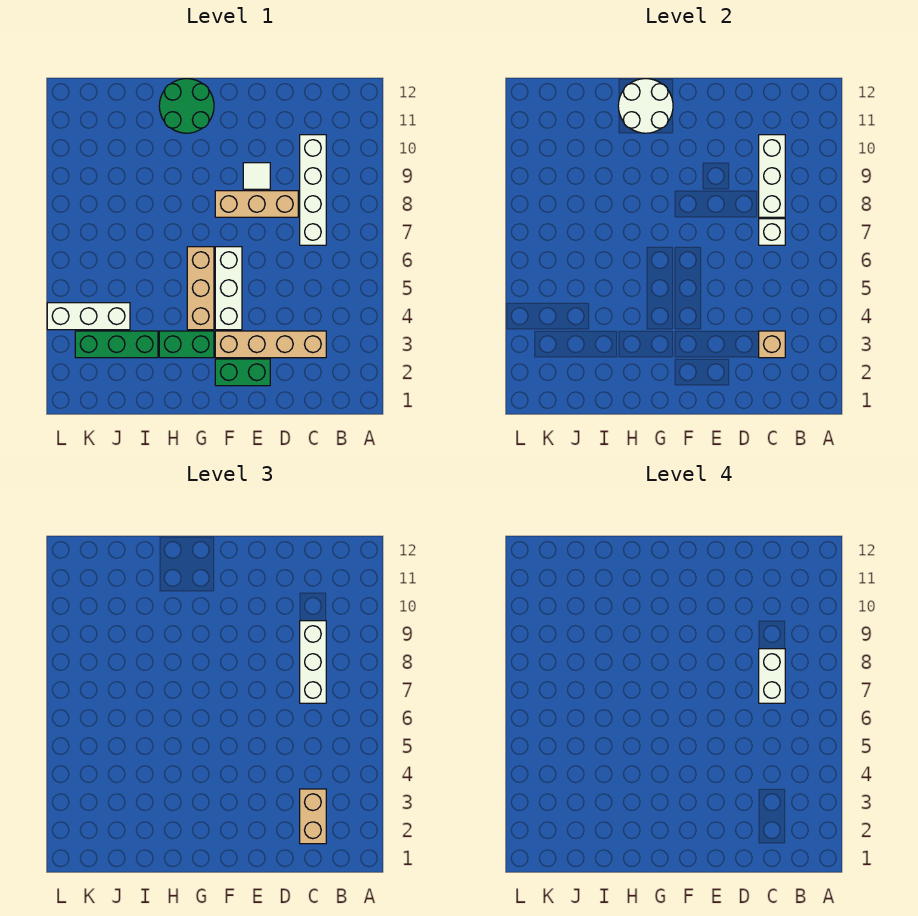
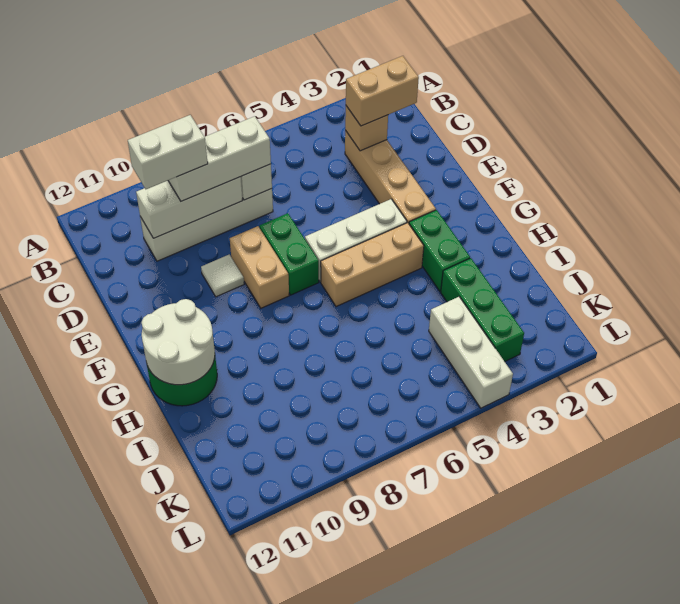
white 1x2 brick [759,649,785,703] -> white 1x2 brick moved to [128,115,208,189]
tan 1x3 brick [215,191,298,217] -> tan 1x2 brick [230,226,289,308]
green 1x2 brick [215,359,270,386] -> green 1x2 brick moved to [260,213,319,295]

